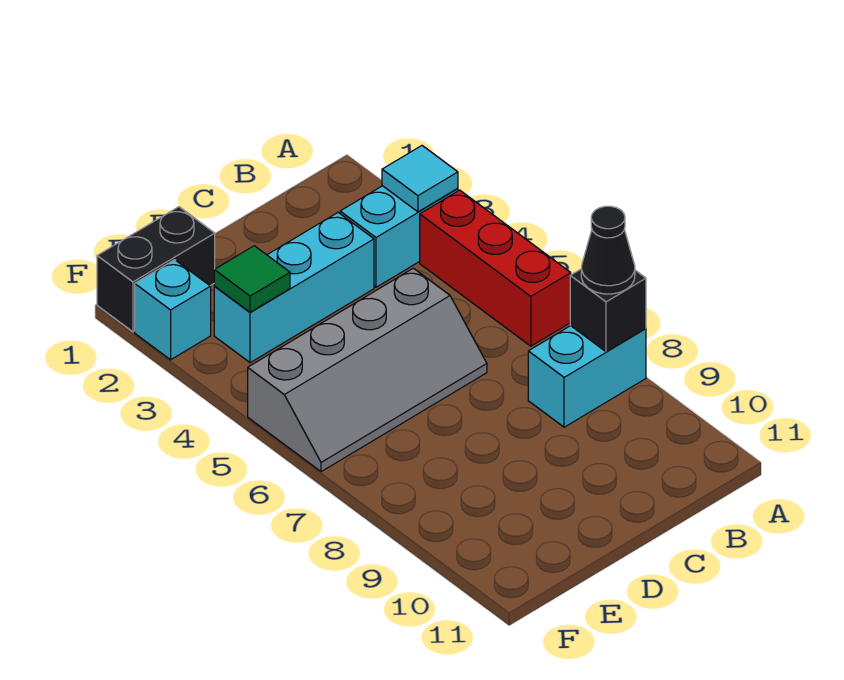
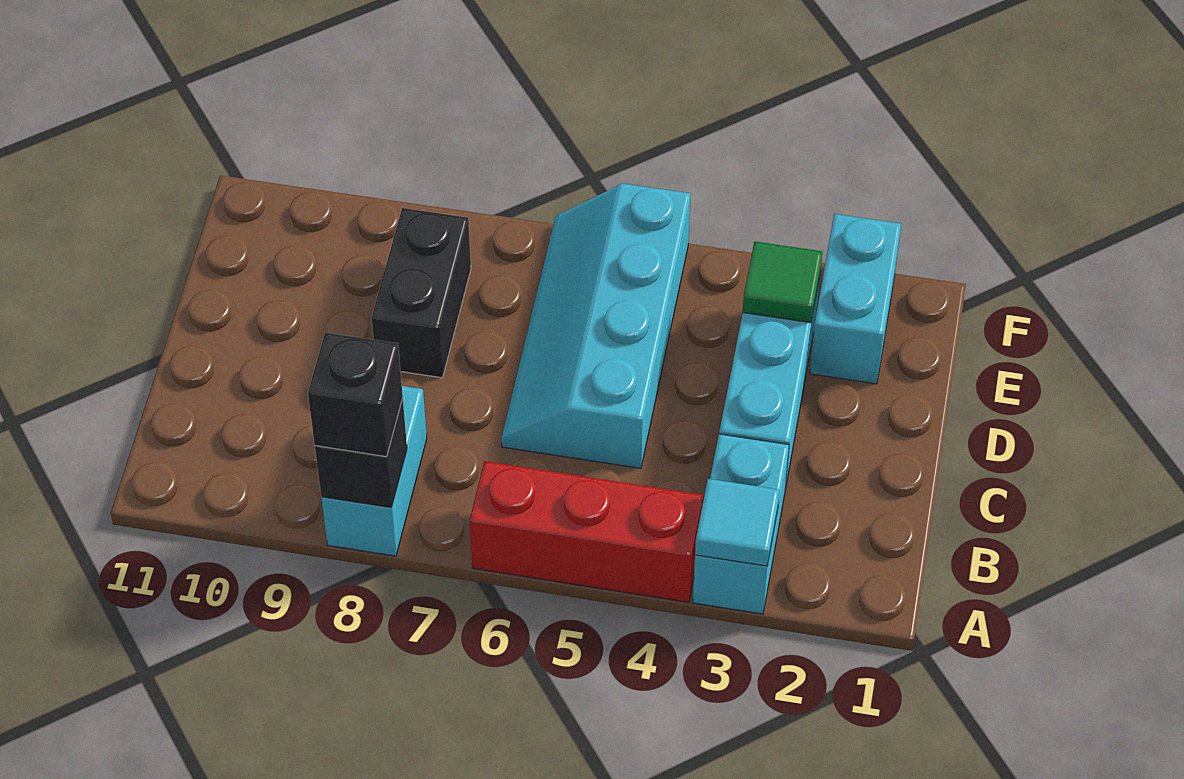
black 1x1 cone [581,206,635,294] -> black 1x1 brick [308,333,403,457]
grey 2x4 slope [248,268,487,472] -> cyan 2x4 slope [501,184,691,468]
black 1x2 brick [97,207,215,332] -> black 1x2 brick moved to [372,208,471,378]
cyan 1x1 brick [135,260,211,360] -> cyan 1x2 brick [810,214,901,384]

